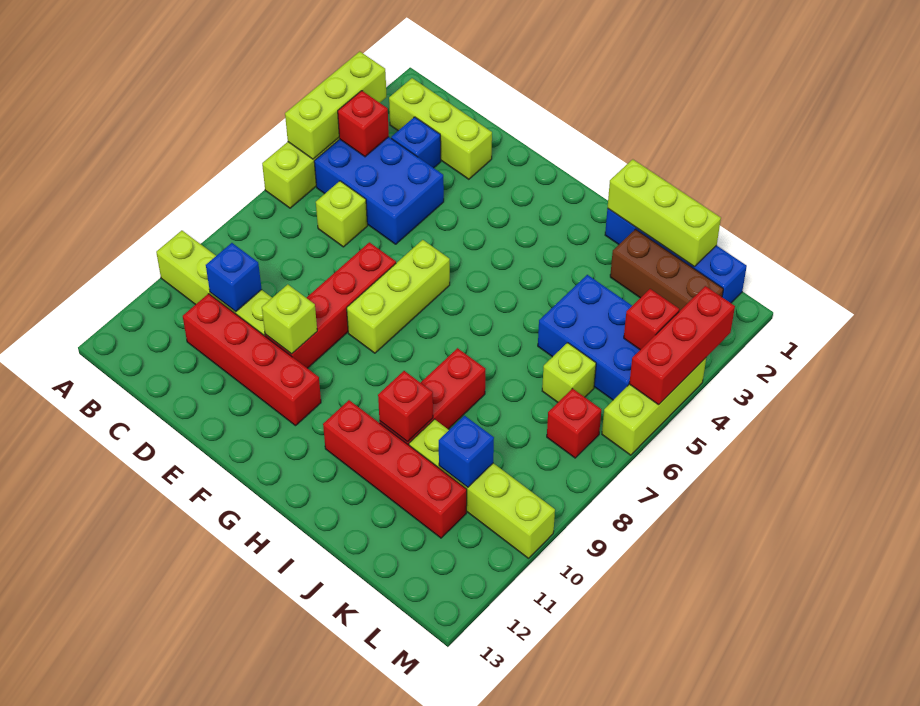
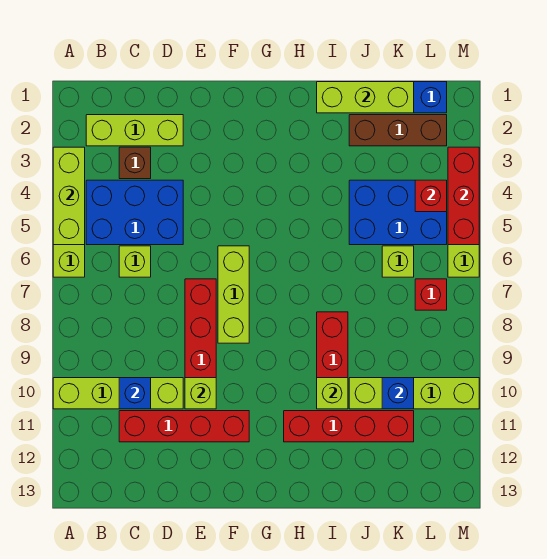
red 1x1 brick [338,91,389,157] -> none
blue 1x1 brick [391,117,441,168] -> brown 1x1 brick [119,147,151,179]
red 1x1 brick [378,371,433,442] -> lime 1x1 brick [317,378,348,409]

